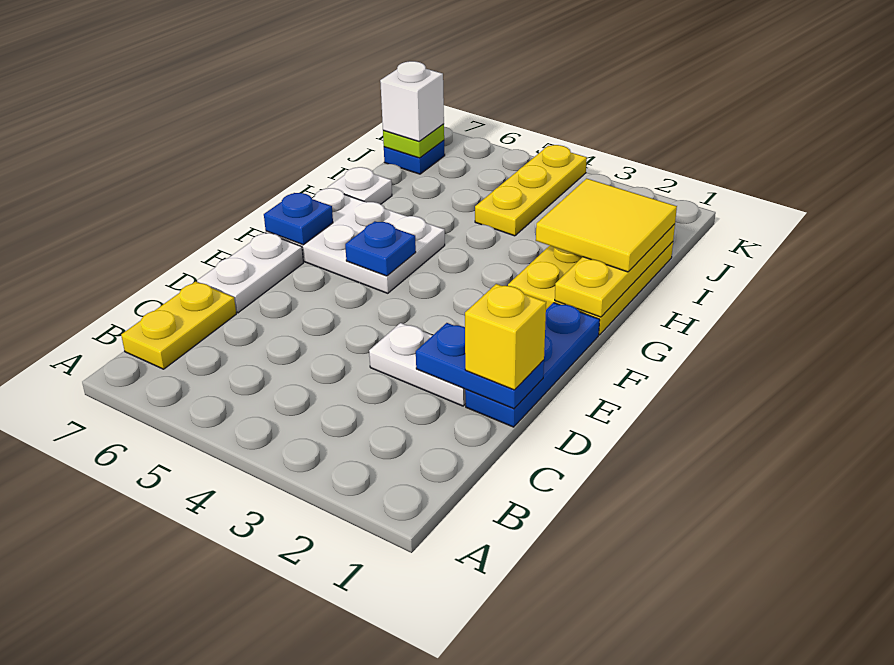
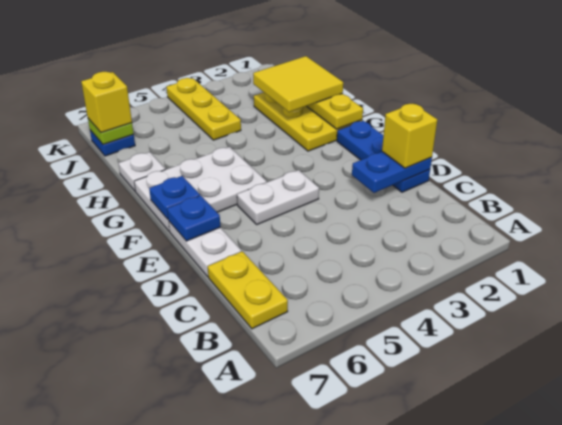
white 1x2 plate [369,323,466,406] -> white 1x2 plate moved to [237,170,319,224]
blue 1x1 plate [345,221,416,276] -> blue 1x1 plate moved to [167,195,220,241]
white 1x1 brick [380,61,444,141] -> yellow 1x1 brick [81,72,132,133]

